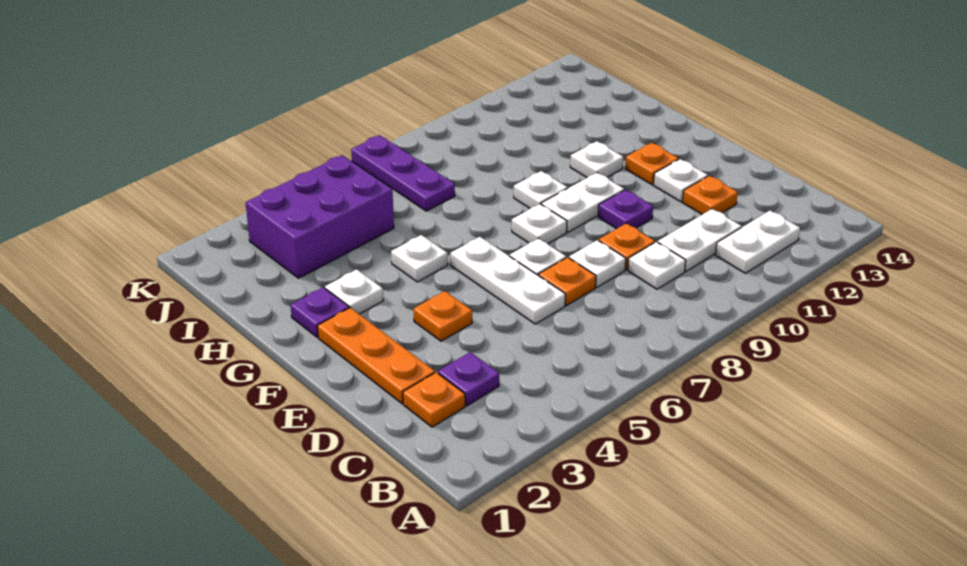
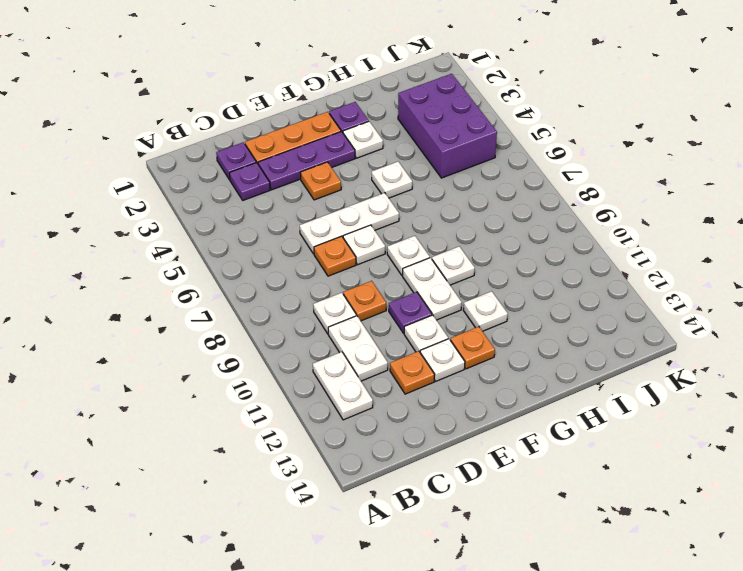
orange 1x1 plate [403,372,465,427] -> purple 1x1 plate [216,142,256,180]
white 1x1 plate [569,240,626,287] -> white 1x1 plate moved to [404,315,448,352]
purple 1x3 plate [351,135,455,211] -> purple 1x3 plate moved to [258,132,355,190]

